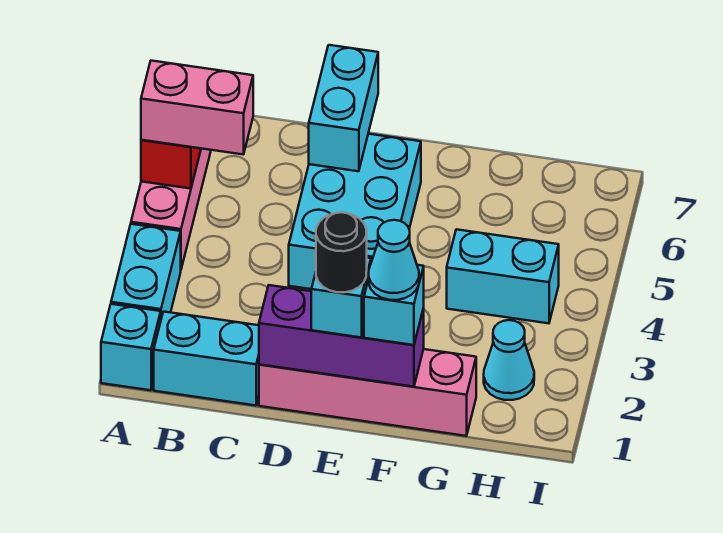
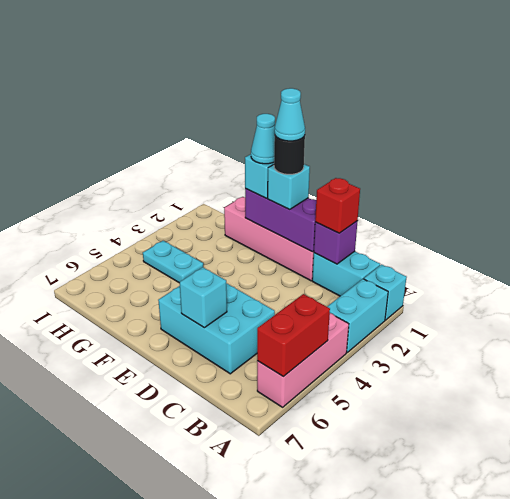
pink 1x2 brick [141,61,253,154] -> none
none -> purple 1x1 brick [314,221,357,264]
none -> red 1x1 brick [315,178,360,233]
cyan 2x3 brick [289,134,421,289] -> cyan 2x3 brick turned to [158,283,275,374]
cyan 1x2 brick [309,45,378,171] -> cyan 1x1 brick [179,267,227,328]
cyan 1x2 brick [447,229,559,323] -> cyan 1x2 plate [143,241,203,282]
cyan 1x1 cone [484,320,534,400] -> cyan 1x1 cone moved to [275,88,305,141]

